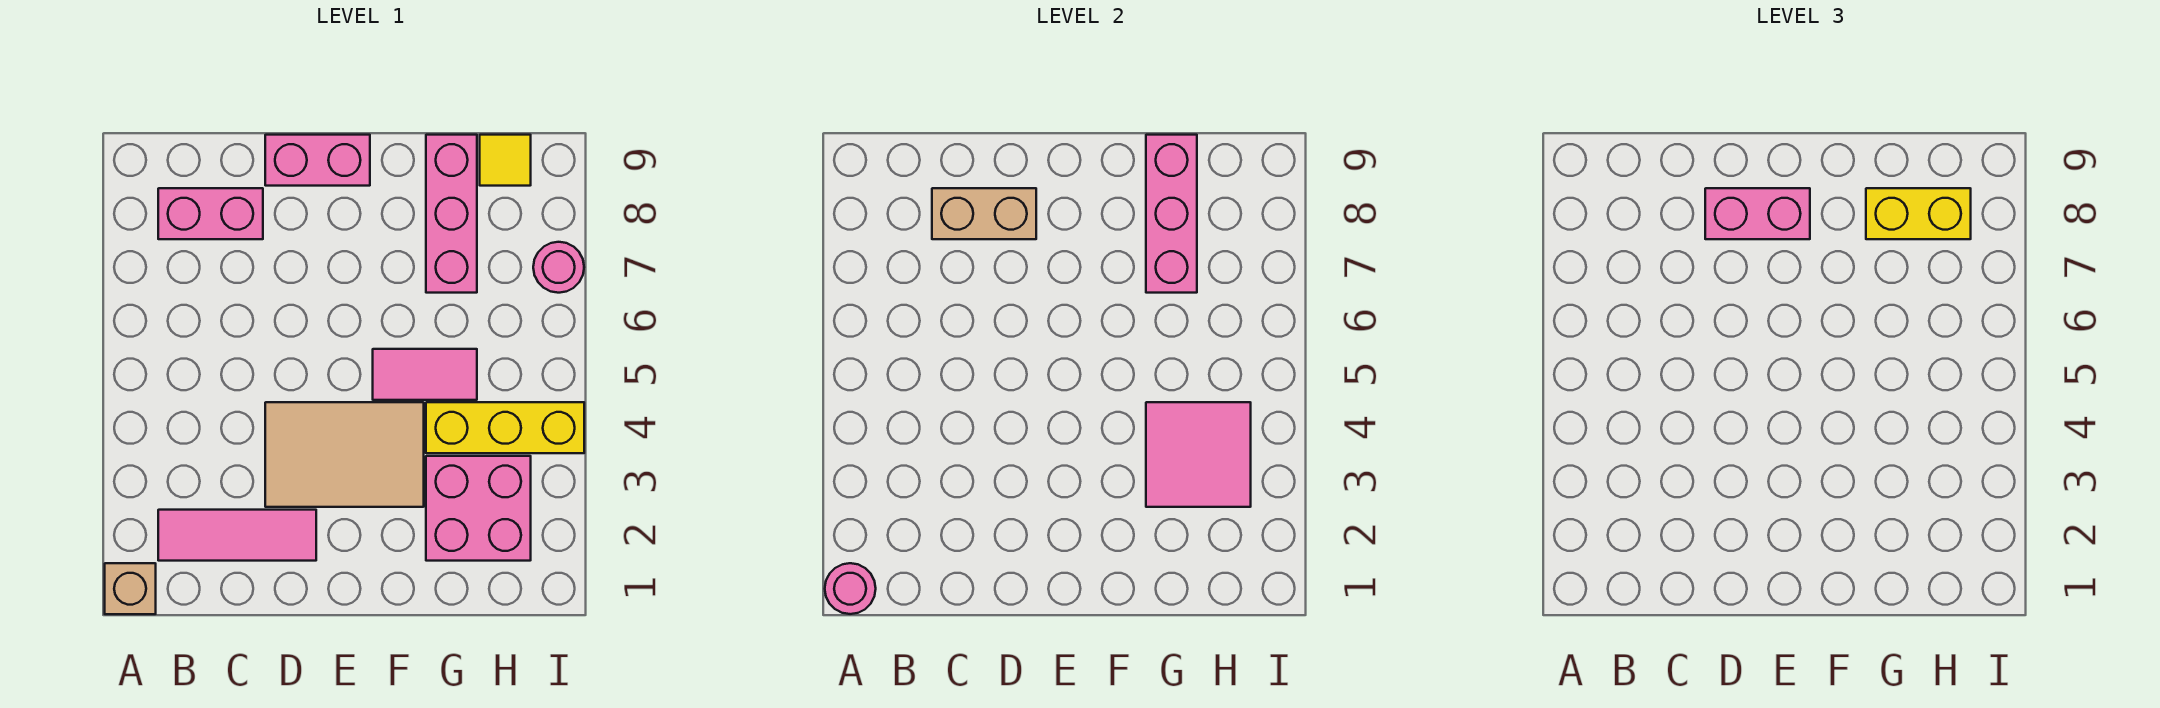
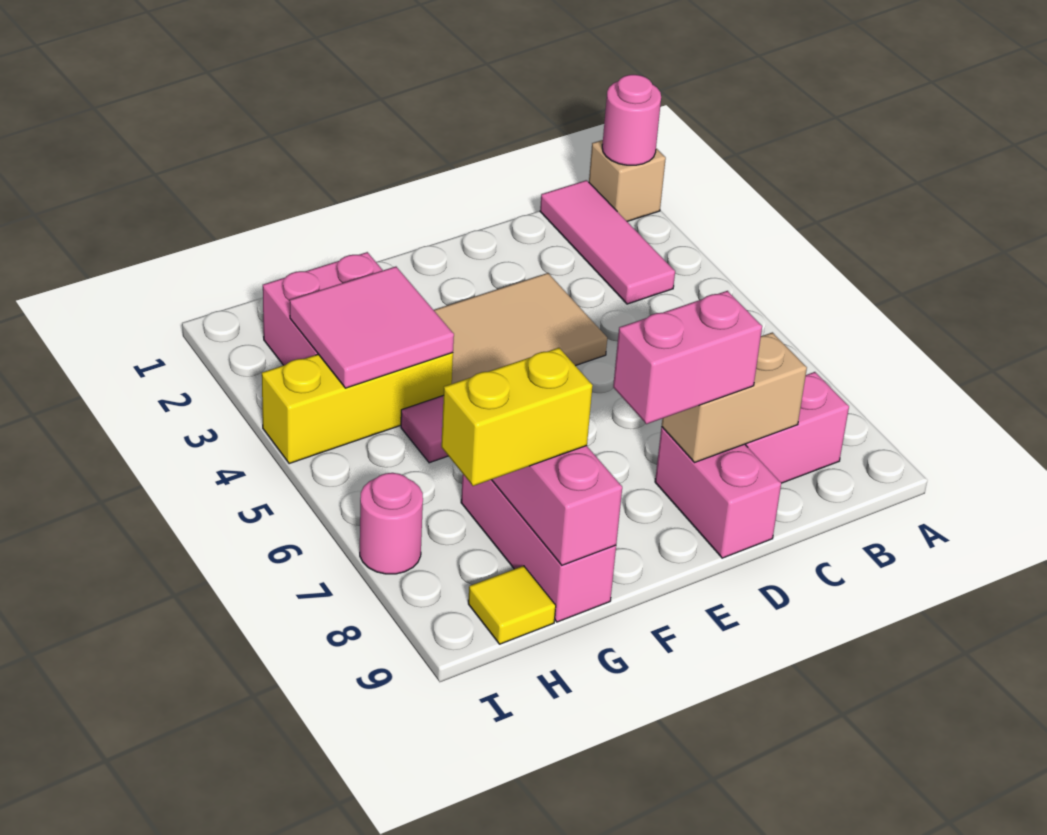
pink 1x3 tile [158,510,316,561] -> pink 1x3 tile turned to [540,180,675,304]
pink 1x2 brick [265,135,370,186] -> pink 1x2 brick turned to [655,427,781,558]

